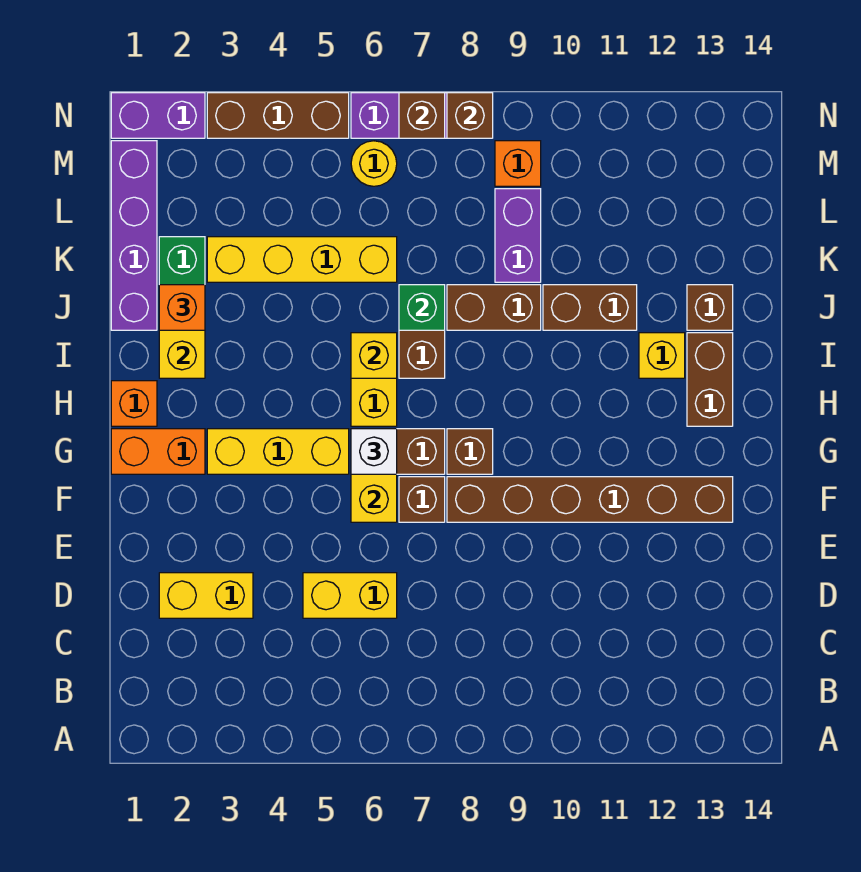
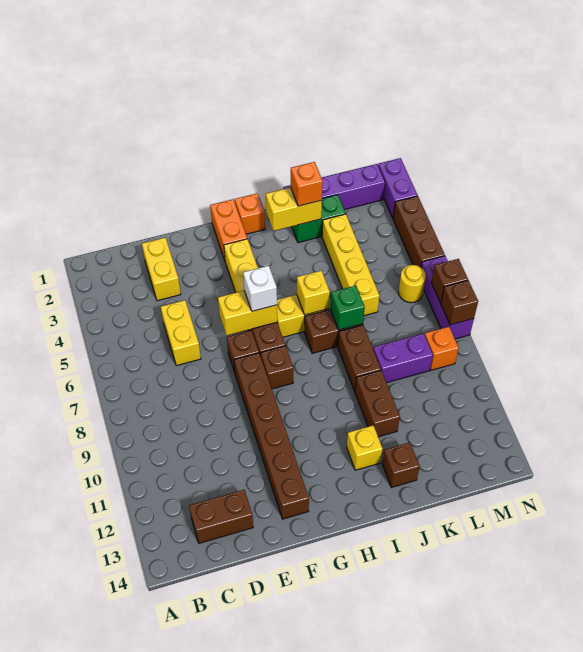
brown 1x2 brick [687,333,733,426] -> brown 1x2 brick moved to [189,490,253,543]

